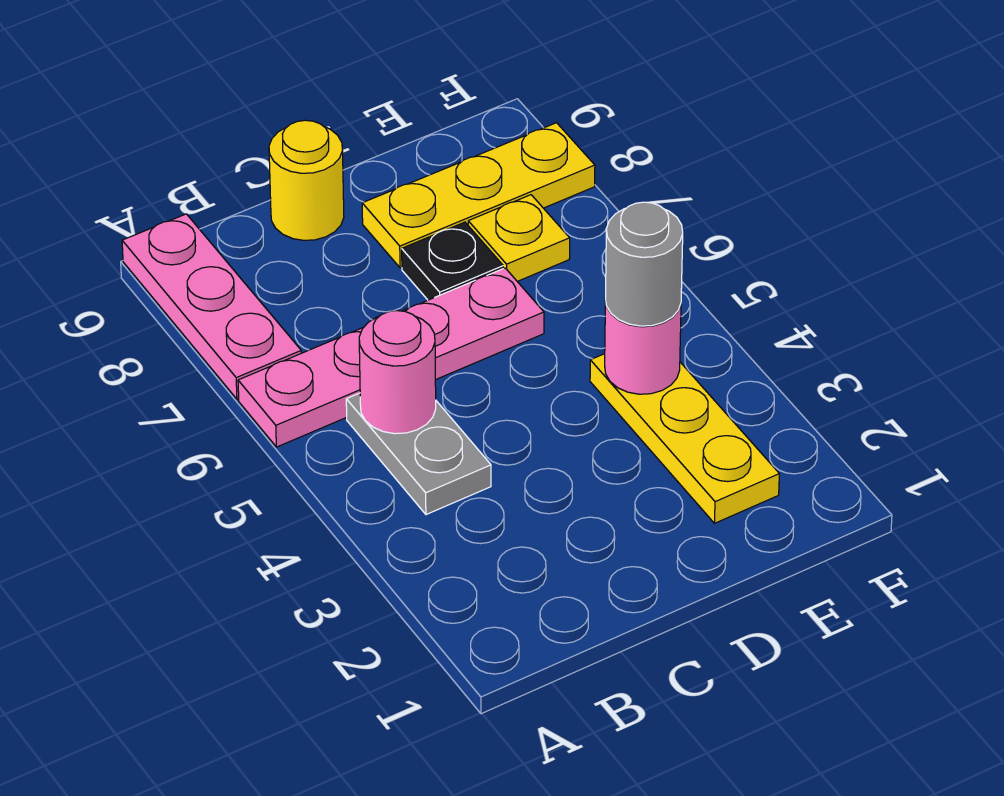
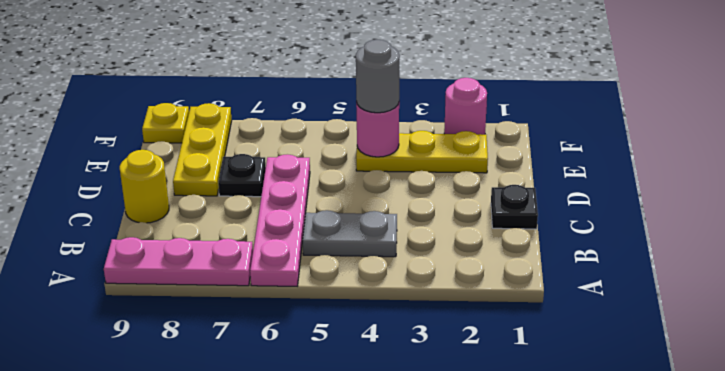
pink 1x1 round brick [359,311,436,434] -> pink 1x1 round brick moved to [444,78,487,135]
none -> black 1x1 plate [491,185,538,229]
yellow 1x1 plate [468,195,570,281] -> yellow 1x1 plate moved to [142,103,189,143]

